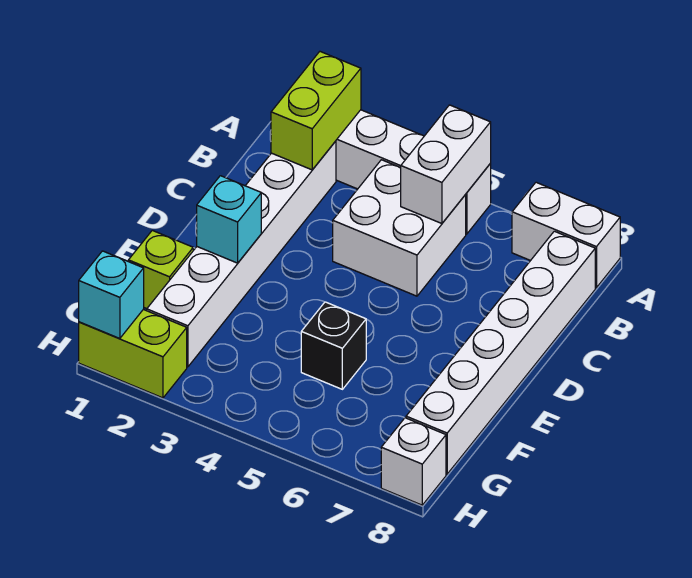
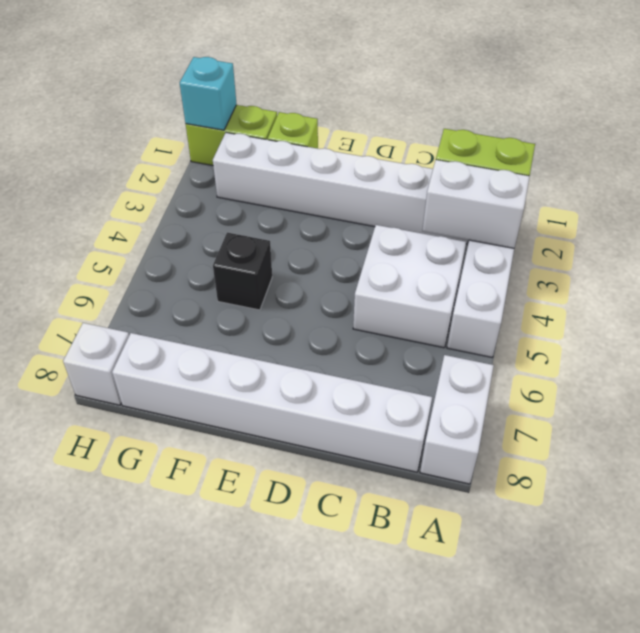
white 1x2 brick [401,105,491,224] -> white 1x2 brick moved to [422,160,530,248]
cyan 1x1 brick [197,176,261,263] -> none
lime 1x2 brick [79,309,187,398] -> lime 1x2 brick turned to [186,105,277,166]

